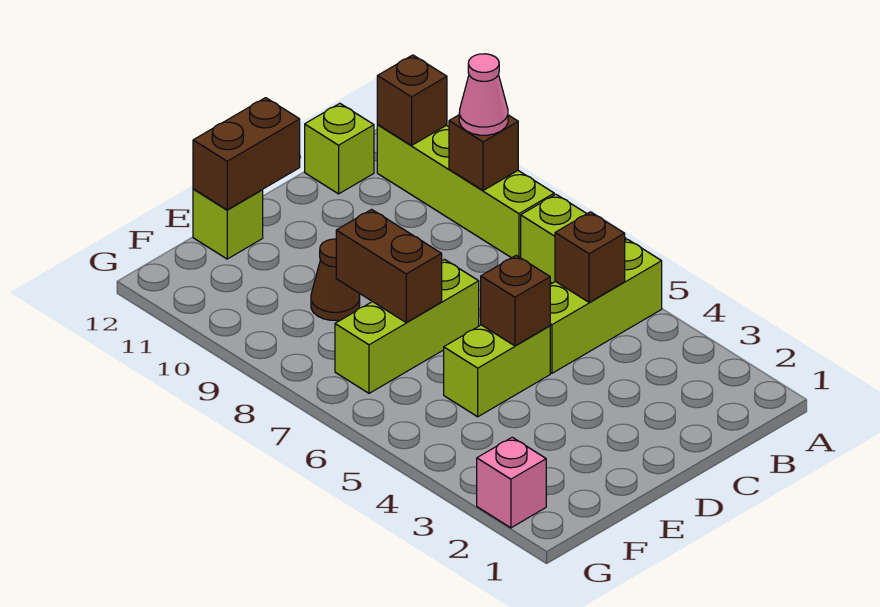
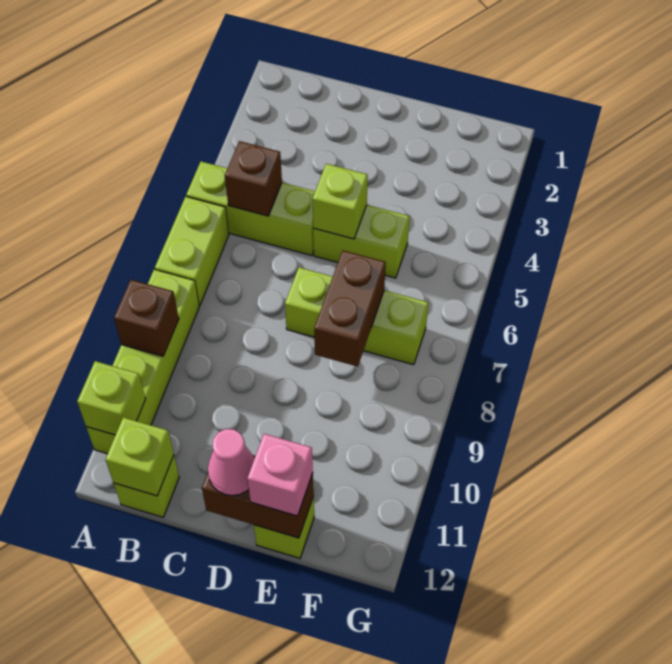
pink 1x1 cone [459,54,508,135] -> pink 1x1 cone moved to [208,429,254,496]
brown 1x1 brick [377,55,447,145] -> lime 1x1 brick [77,361,145,435]
none -> lime 1x1 brick [105,417,174,496]
brown 1x1 brick [481,255,550,346] -> lime 1x1 brick [313,164,368,239]
brown 1x1 cone [311,239,360,321] -> none
pink 1x1 brick [477,437,546,528] -> pink 1x1 brick moved to [247,434,313,516]

